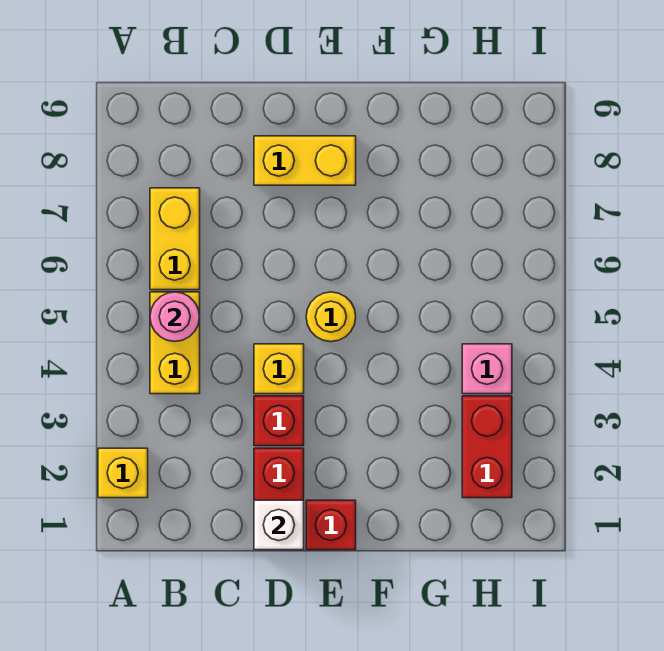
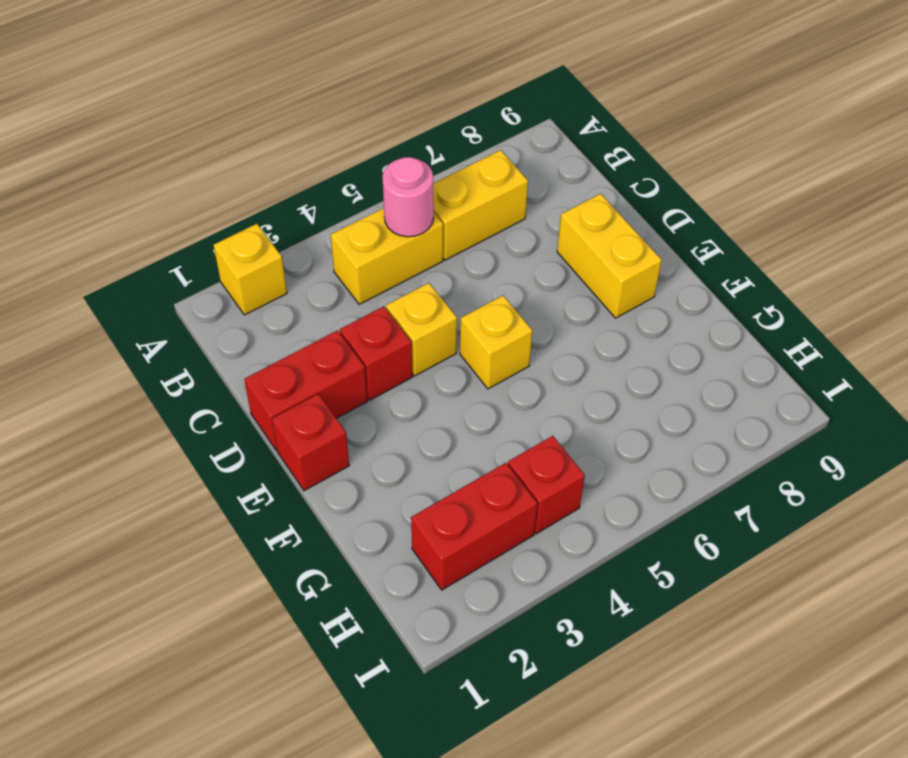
white 1x1 brick [254,500,304,550] -> none
yellow 1x1 round brick [306,292,356,342] -> yellow 1x1 brick [460,296,532,389]
pink 1x1 brick [462,344,512,394] -> red 1x1 brick [508,436,585,534]

